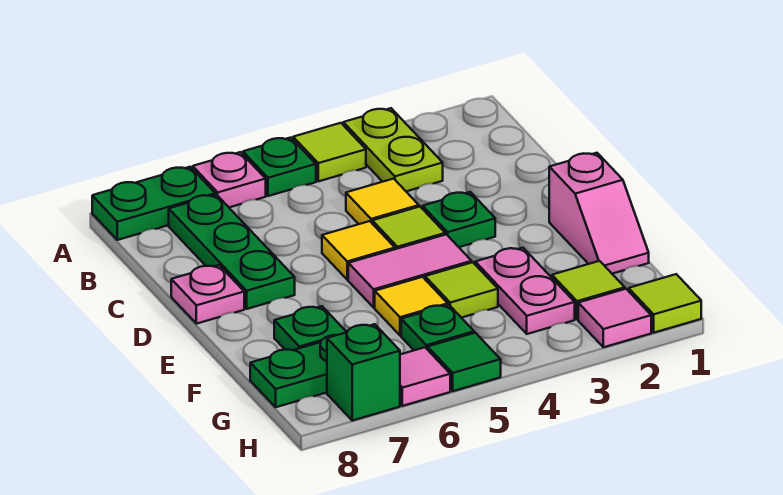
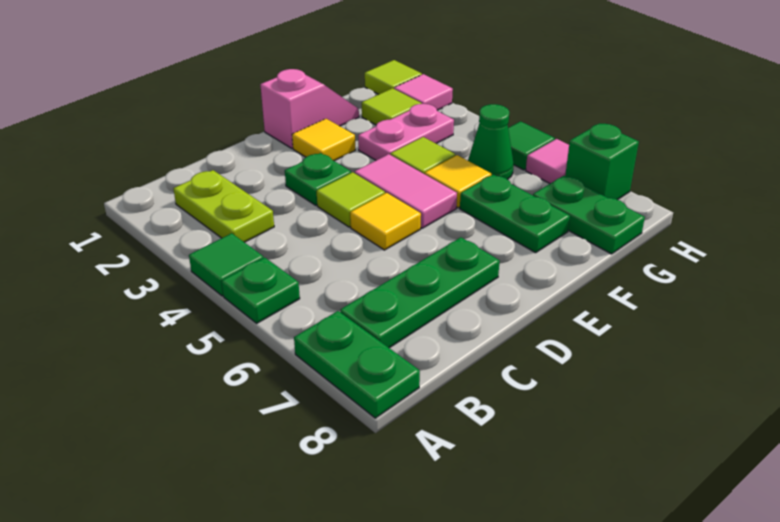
lime 1x2 plate [343,108,443,191] -> lime 1x2 plate turned to [173,170,274,242]
lime 1x1 tile [293,123,366,181] -> green 1x1 tile [189,233,263,296]
pink 1x1 plate [193,152,266,207] -> none
yellow 1x1 tile [346,179,419,224] -> yellow 1x1 tile moved to [292,119,355,161]
pink 1x1 plate [171,265,244,324] -> none
green 1x1 plate [274,306,346,350] -> green 1x2 plate [460,175,570,253]
green 1x1 plate [401,305,474,350] -> green 1x1 cone [468,104,514,180]

